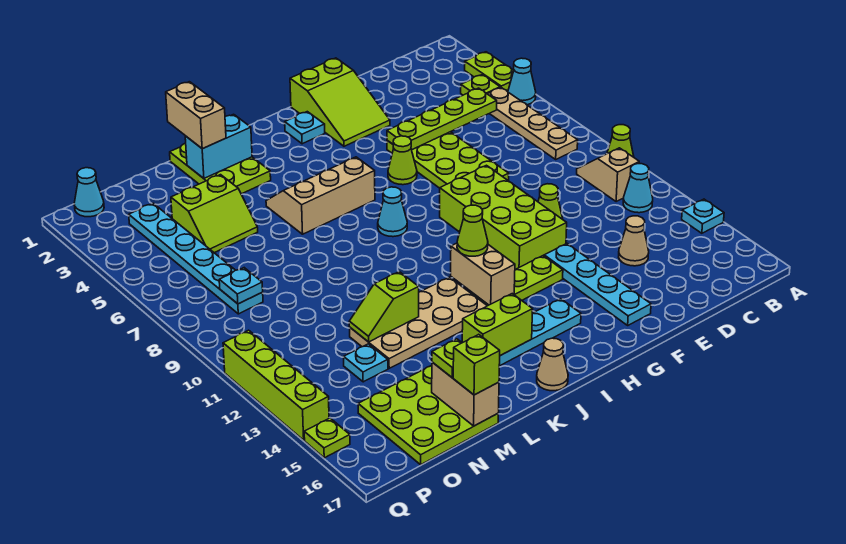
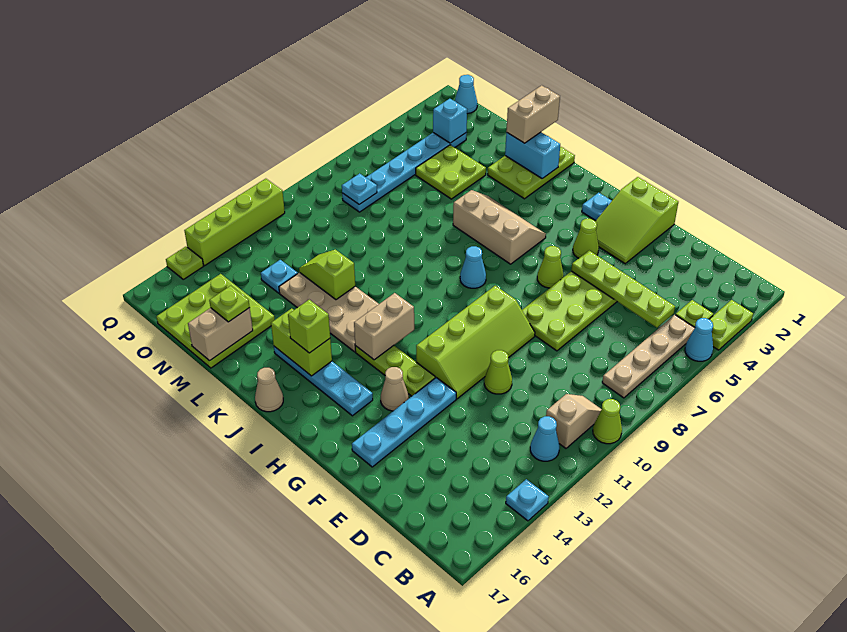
tan 1x1 cone [619,216,649,266] -> tan 1x1 cone moved to [381,367,409,411]
lime 2x4 brick [440,165,567,270] -> lime 2x4 slope [416,286,535,399]
lime 1x1 cone [457,205,488,256] -> lime 1x1 cone moved to [573,219,599,258]
lime 2x2 slope [171,175,258,253] -> lime 2x2 plate [416,145,486,199]
lime 1x1 brick [453,334,500,395] -> lime 1x1 brick moved to [288,300,330,353]
none -> cyan 1x1 brick [433,99,467,143]

